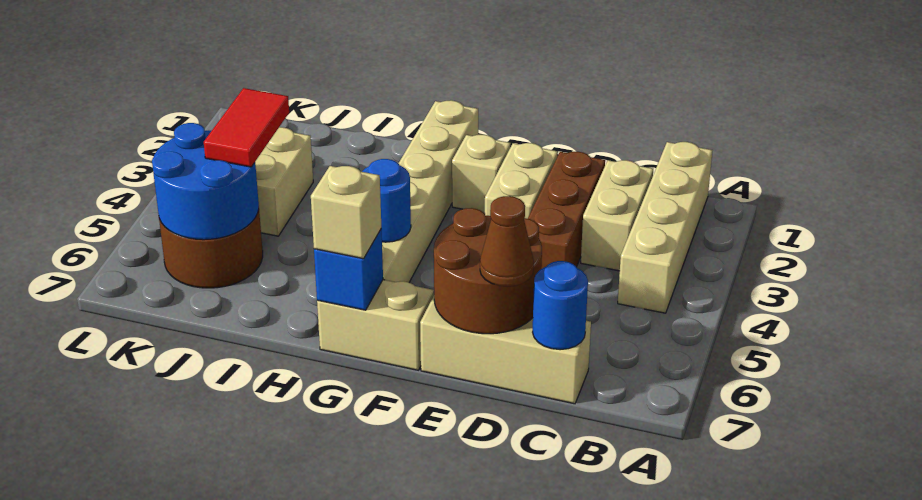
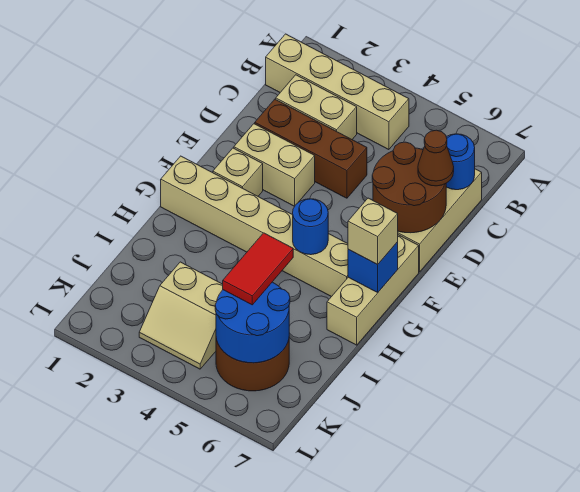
tan 1x2 brick [317,280,434,370] -> tan 1x3 brick [327,235,419,345]
red 1x2 tile [204,88,289,167] -> red 1x2 tile turned to [223,233,293,305]

